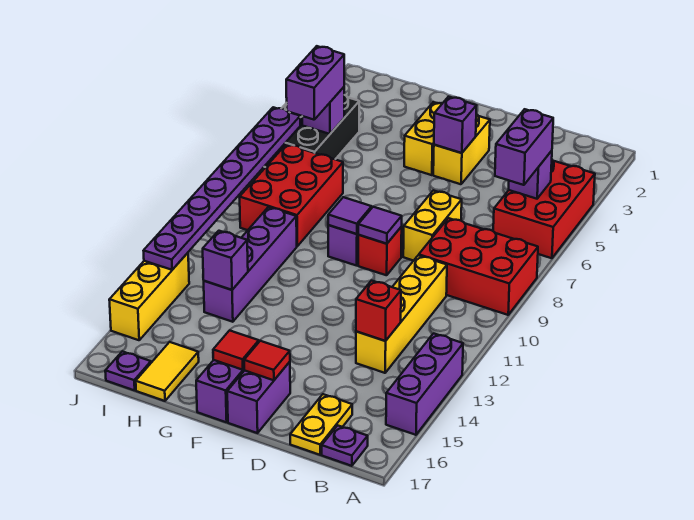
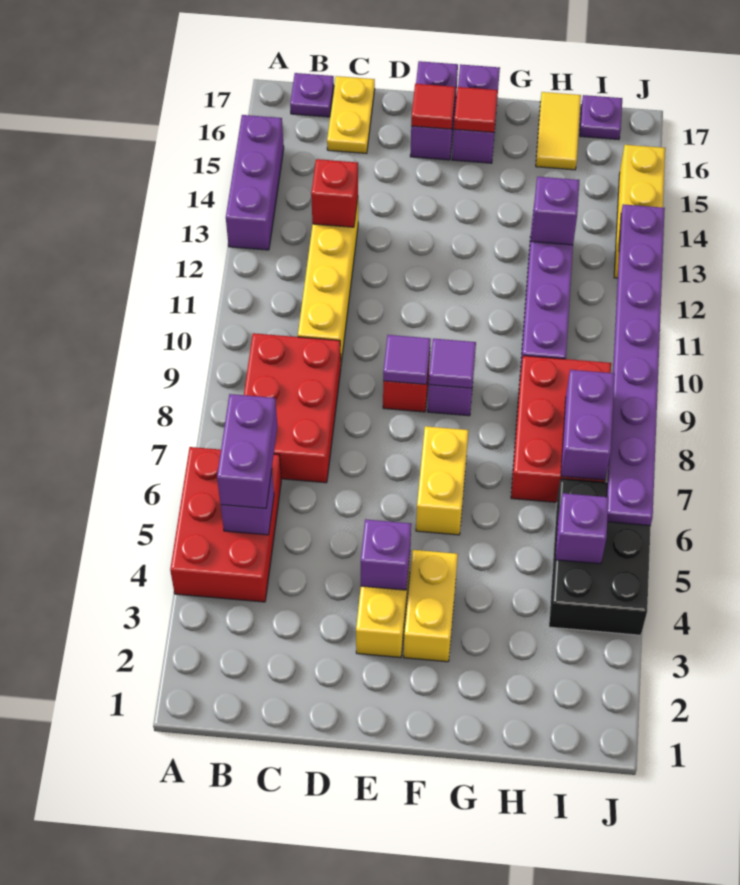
red 2x3 brick [419,218,538,315] -> red 2x3 brick turned to [244,333,341,483]
yellow 1x2 brick [403,190,462,261] -> yellow 1x2 brick moved to [416,426,469,535]
purple 1x2 brick [286,46,344,120] -> purple 1x2 brick moved to [561,370,615,480]

